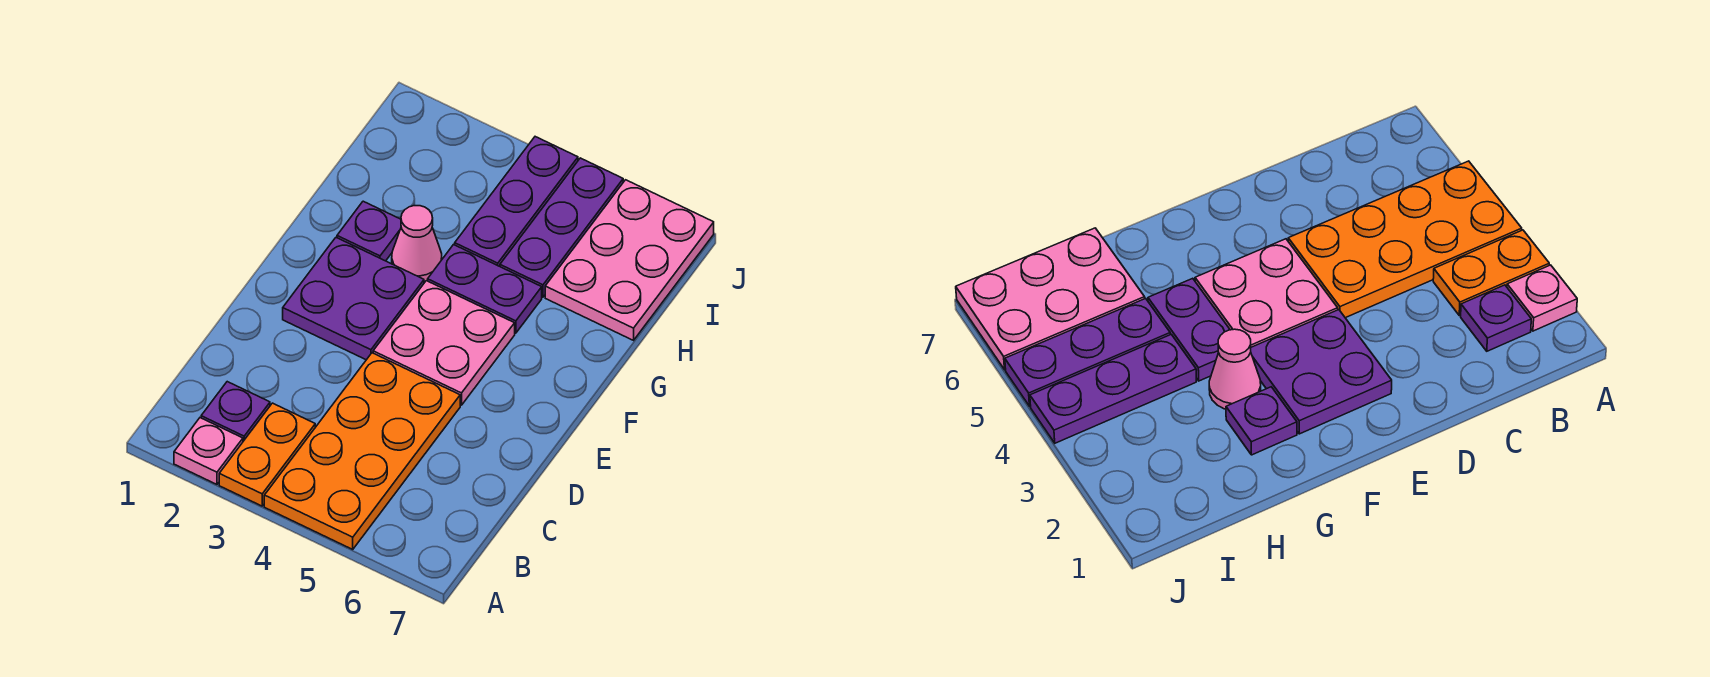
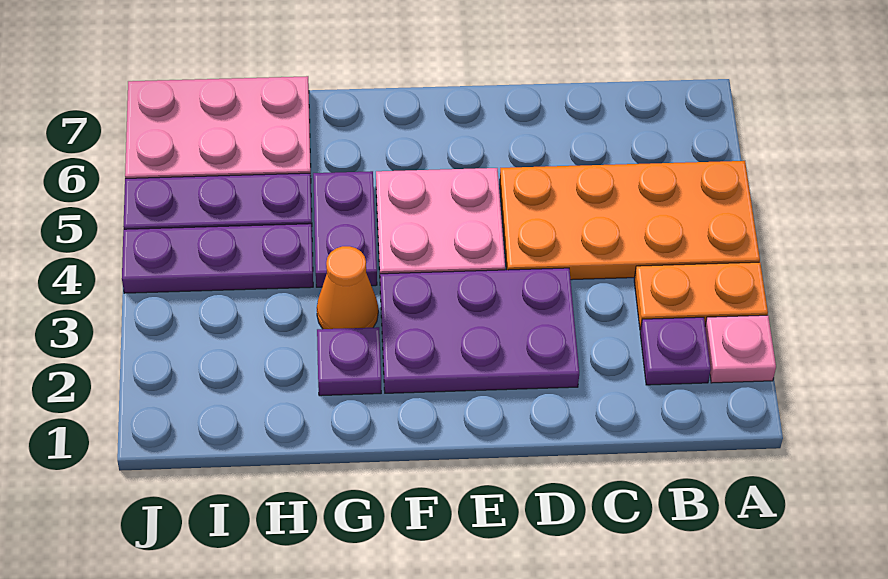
purple 2x2 plate [283,238,424,360] -> purple 2x3 plate [380,268,579,393]
pink 1x1 cone [392,206,442,281] -> orange 1x1 cone [317,246,378,329]

